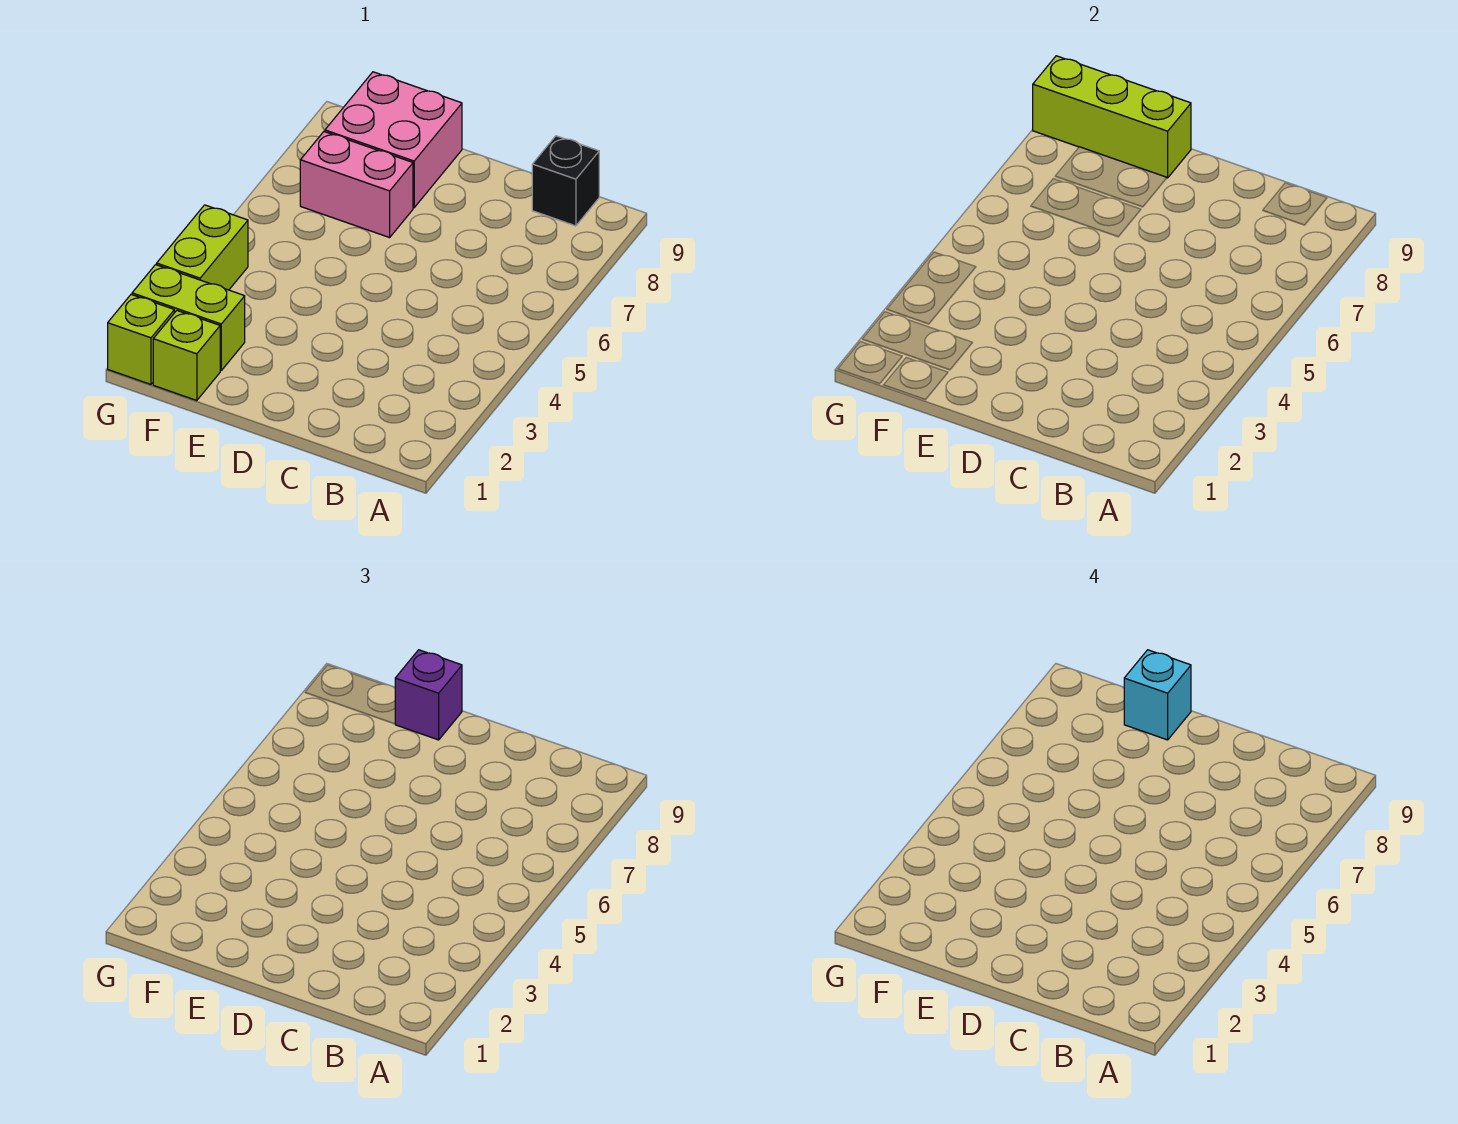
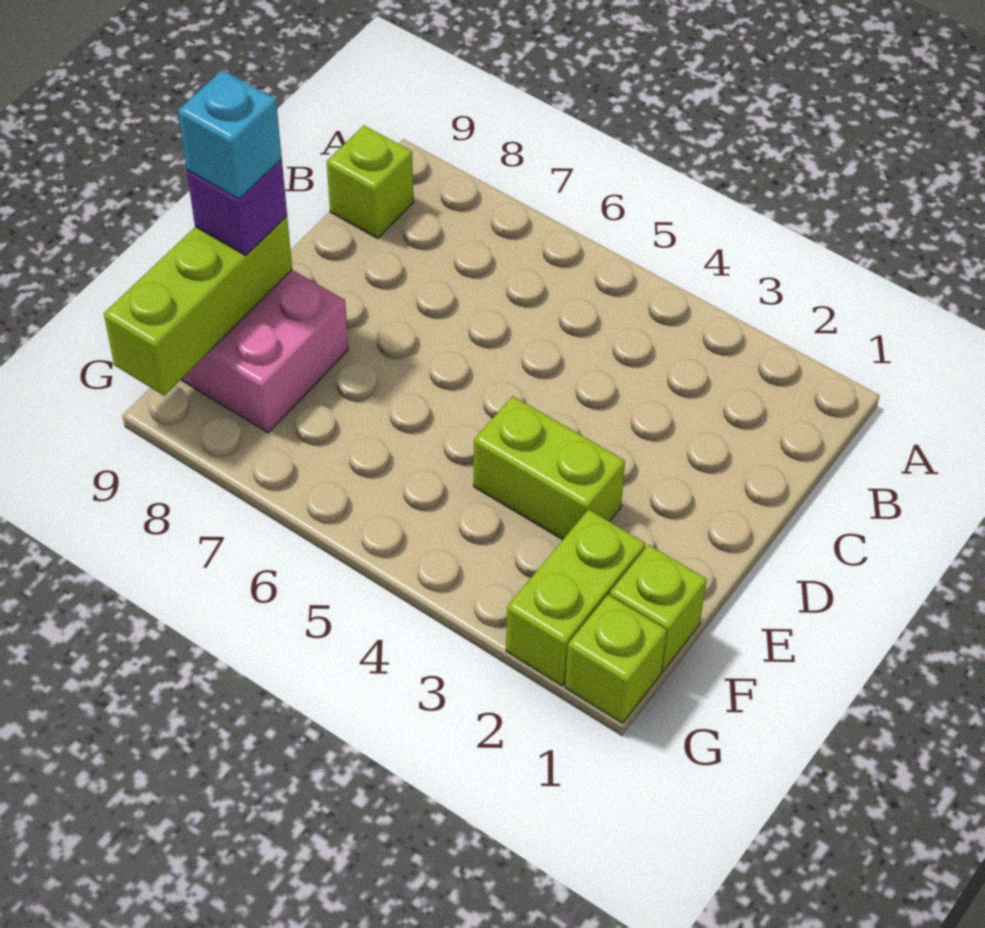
black 1x1 brick [532,136,599,226] -> lime 1x1 brick [327,125,414,239]
pink 1x2 brick [300,132,413,238] -> none
lime 1x2 brick [157,205,248,290] -> lime 1x2 brick moved to [474,396,625,540]

